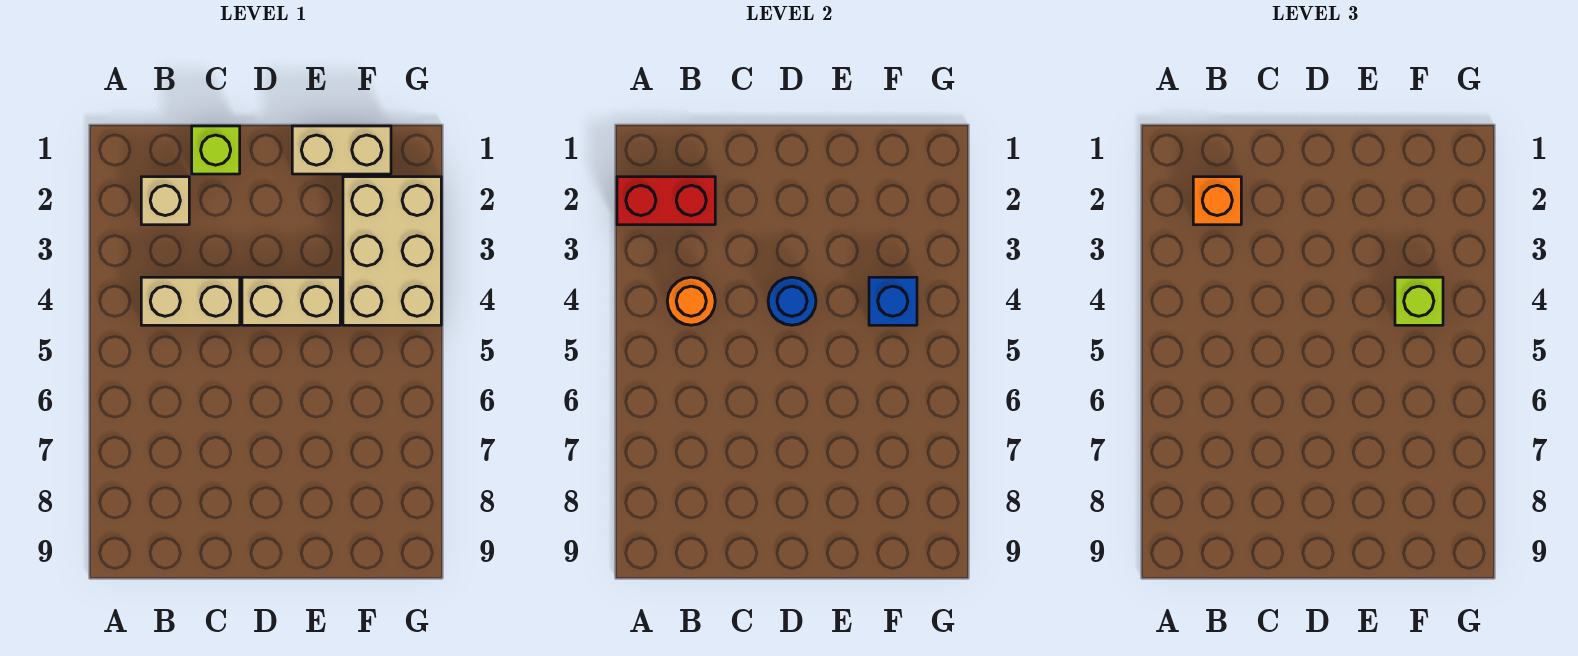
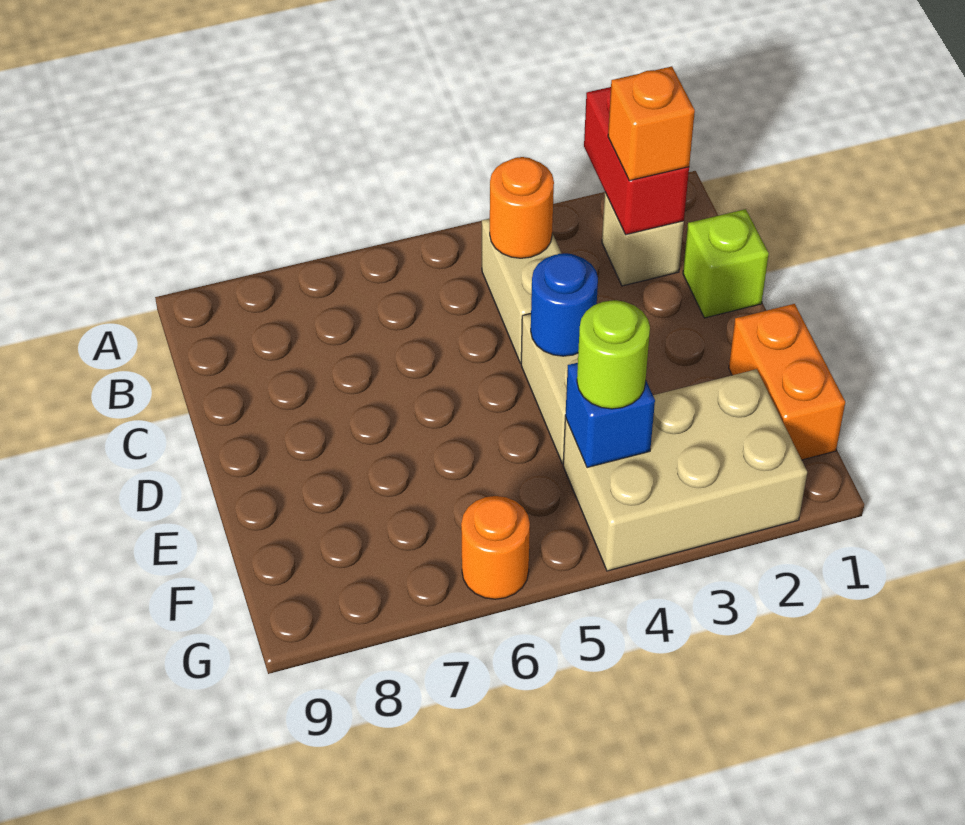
tan 1x2 brick [292,126,391,174] -> orange 1x2 brick [729,304,845,460]
lime 1x1 brick [1395,277,1443,325] -> lime 1x1 round brick [577,300,650,409]
none -> orange 1x1 round brick [461,496,530,599]

